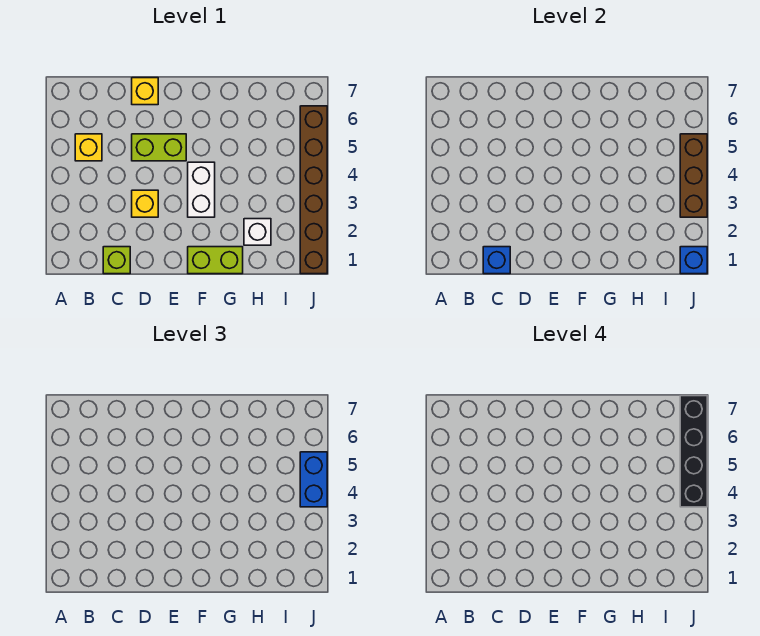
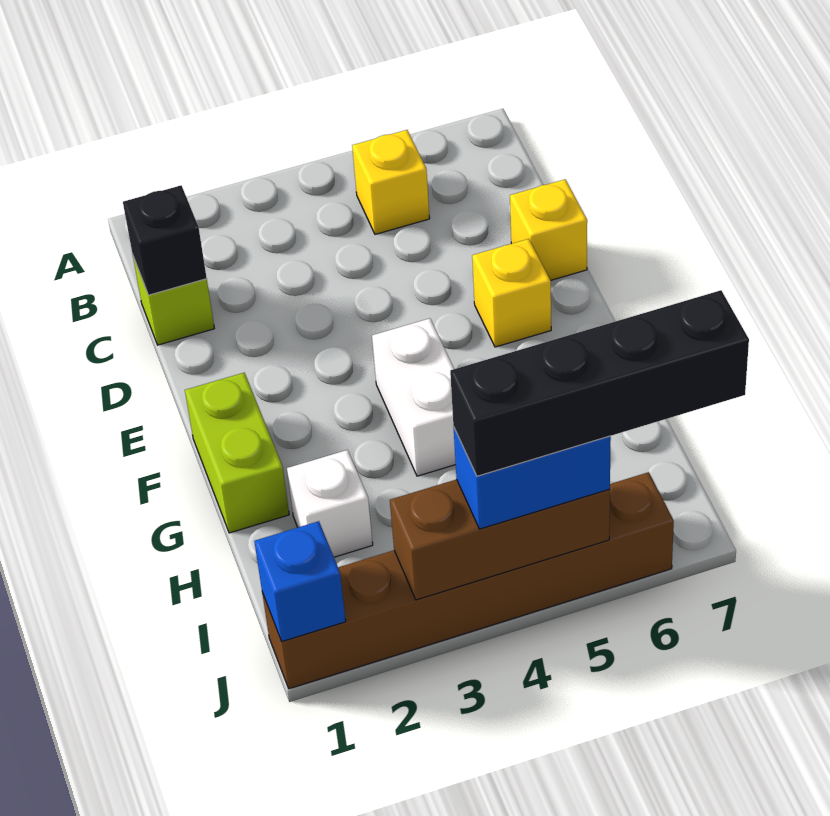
blue 1x1 brick [483,247,510,274] -> black 1x1 brick [123,186,207,295]
yellow 1x1 brick [132,190,158,217] -> yellow 1x1 brick moved to [472,239,551,347]
lime 1x2 brick [132,134,186,161] -> none
white 1x2 brick [188,162,215,217] -> white 1x2 brick turned to [372,318,456,476]

